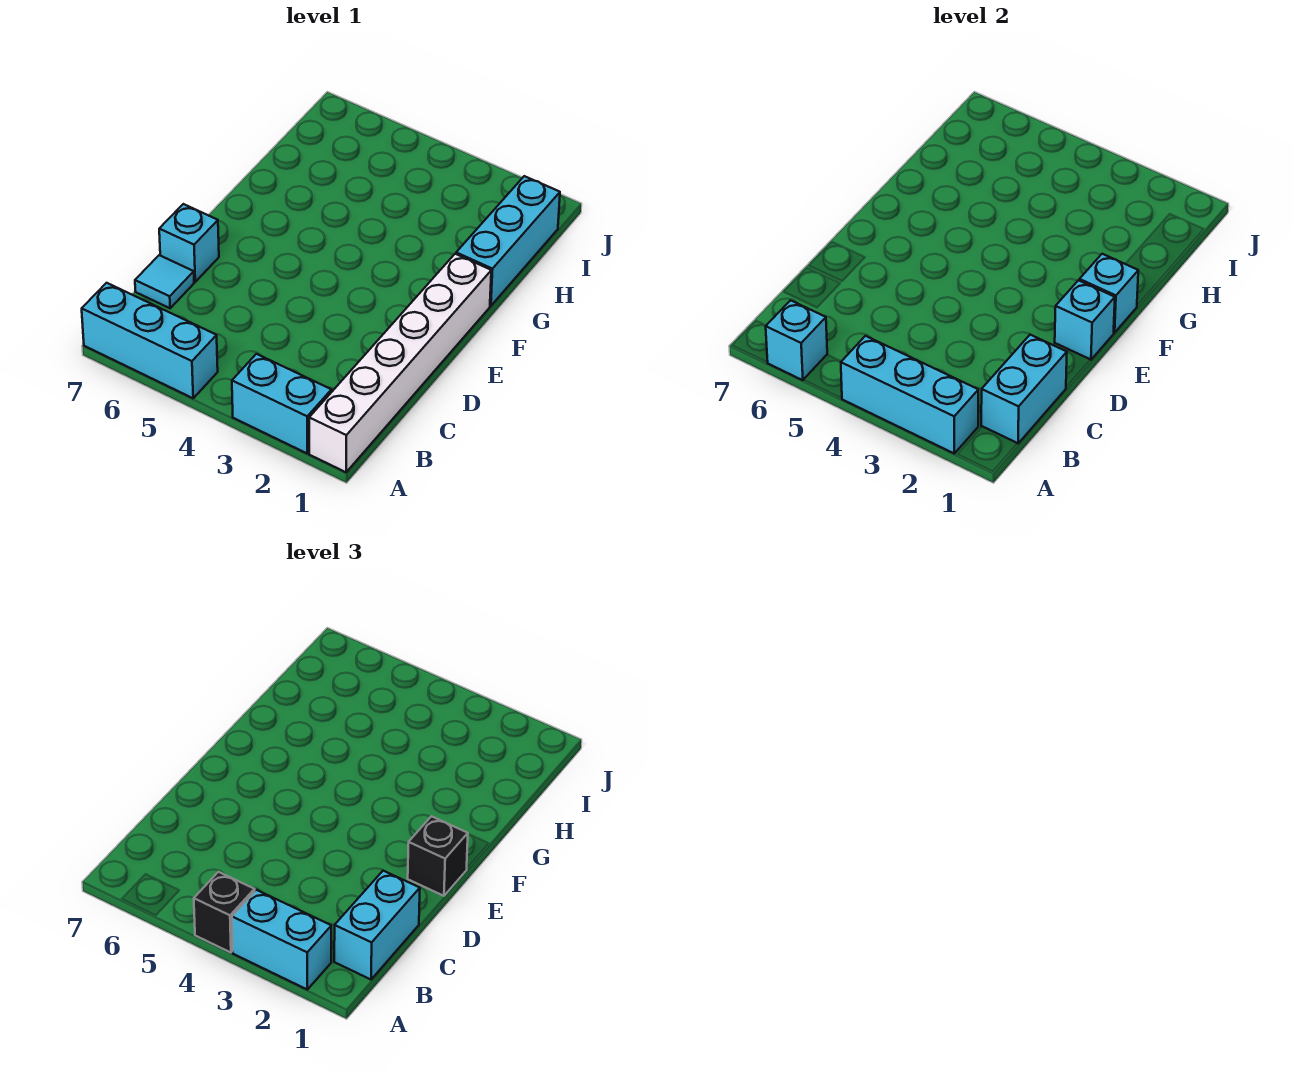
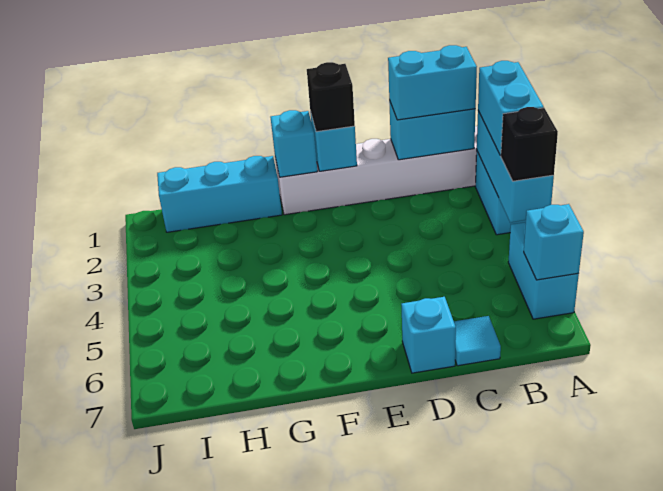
cyan 1x3 brick [82,283,218,398] -> cyan 1x2 brick [508,222,579,319]

